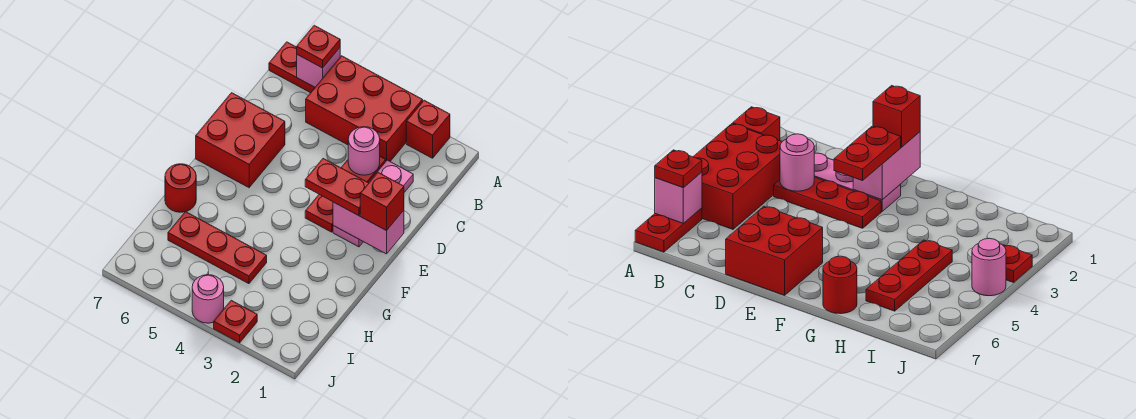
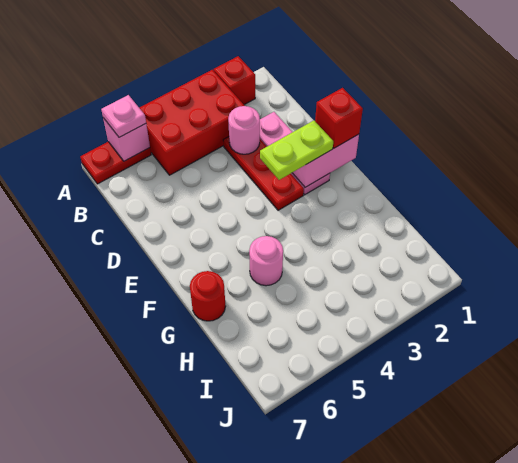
red 1x1 plate [297,25,340,68] -> pink 1x1 plate [101,95,146,137]
red 2x2 brick [196,93,285,187] -> none
red 1x2 plate [305,159,369,216] -> lime 1x2 plate [260,121,333,180]
red 1x3 plate [168,212,267,284] -> none
red 1x1 plate [214,300,257,343] -> none
pink 1x1 round brick [192,275,224,323] -> pink 1x1 round brick moved to [249,236,283,286]

